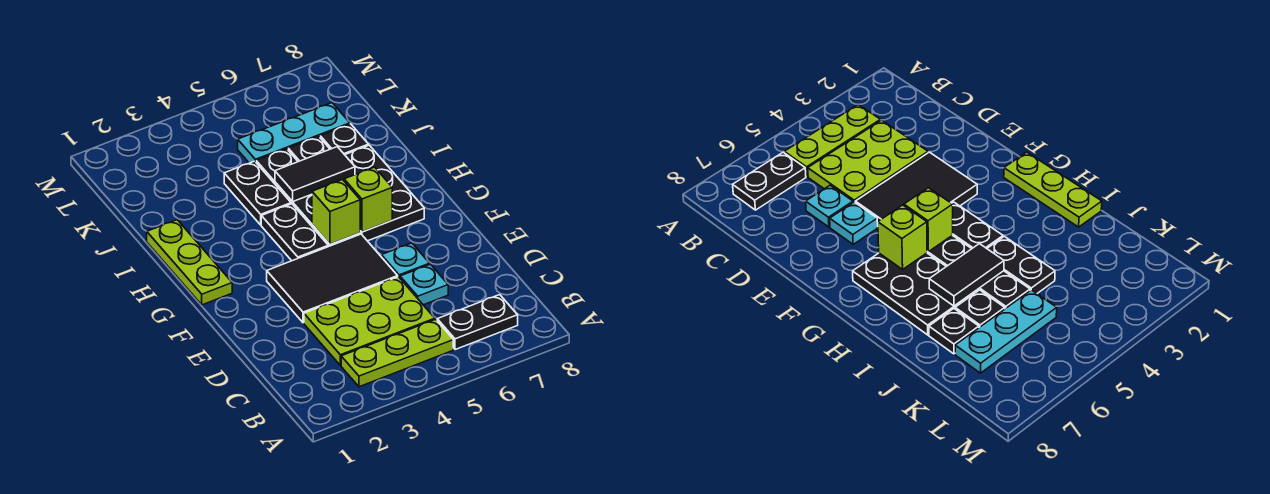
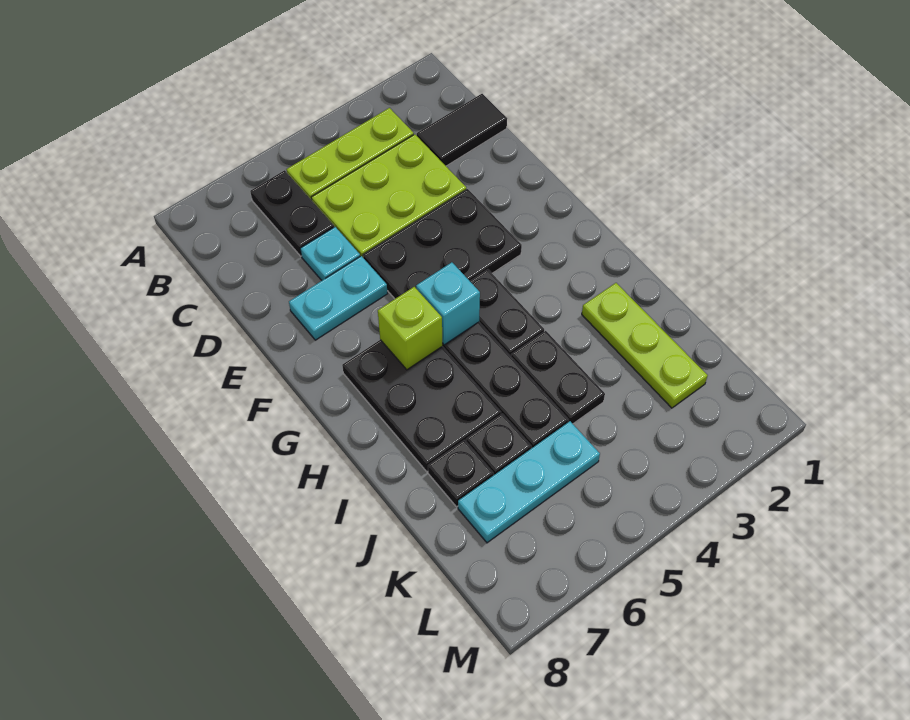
black 1x2 plate [437,295,518,350] -> black 1x2 plate turned to [250,170,334,256]
black 2x3 tile [267,234,398,323] -> black 2x3 plate [363,189,522,299]
cyan 1x1 plate [381,243,430,278] -> cyan 1x2 plate [289,256,388,340]
lime 1x3 plate [147,220,232,305] -> lime 1x3 plate moved to [582,283,708,408]
lime 1x1 brick [312,180,360,244] -> cyan 1x1 brick [416,262,480,345]
black 1x2 tile [275,147,355,202] -> black 1x2 tile moved to [417,94,507,166]

